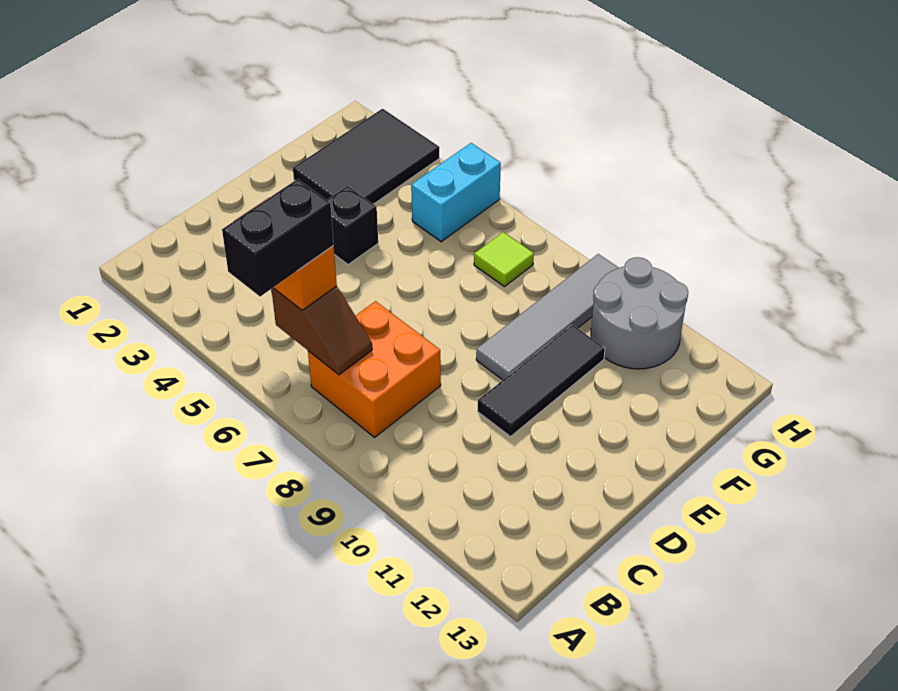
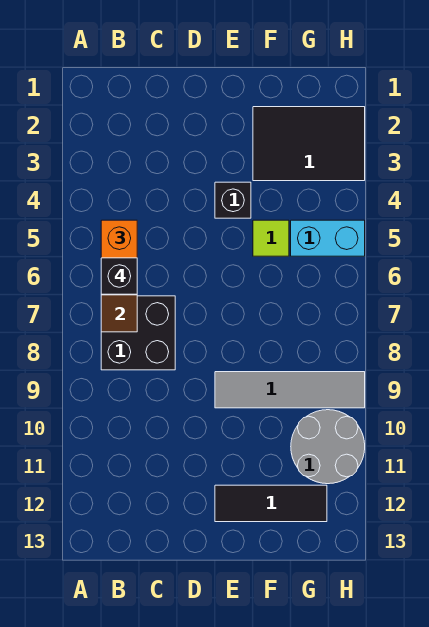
black 1x2 brick [222,179,334,296] -> black 1x1 brick [101,258,137,294]
orange 2x2 brick [308,301,441,437] -> black 2x2 brick [101,296,175,370]
black 1x3 tile [478,325,605,437] -> black 1x3 tile moved to [215,485,327,522]
lime 1x1 tile [474,232,534,287] -> lime 1x1 tile moved to [253,220,289,256]

